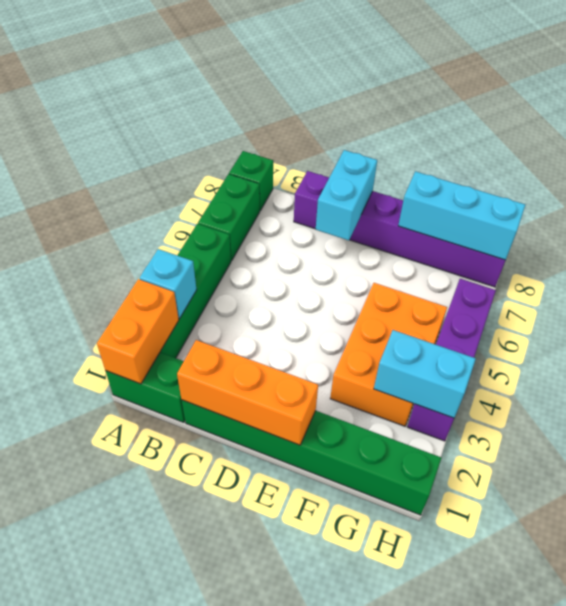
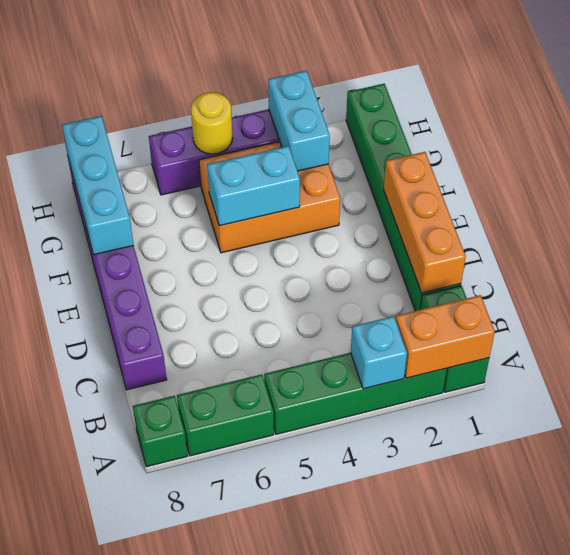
cyan 1x2 brick [316,150,377,240] -> cyan 1x2 brick moved to [207,146,300,226]
none -> yellow 1x1 round brick [191,92,233,154]

